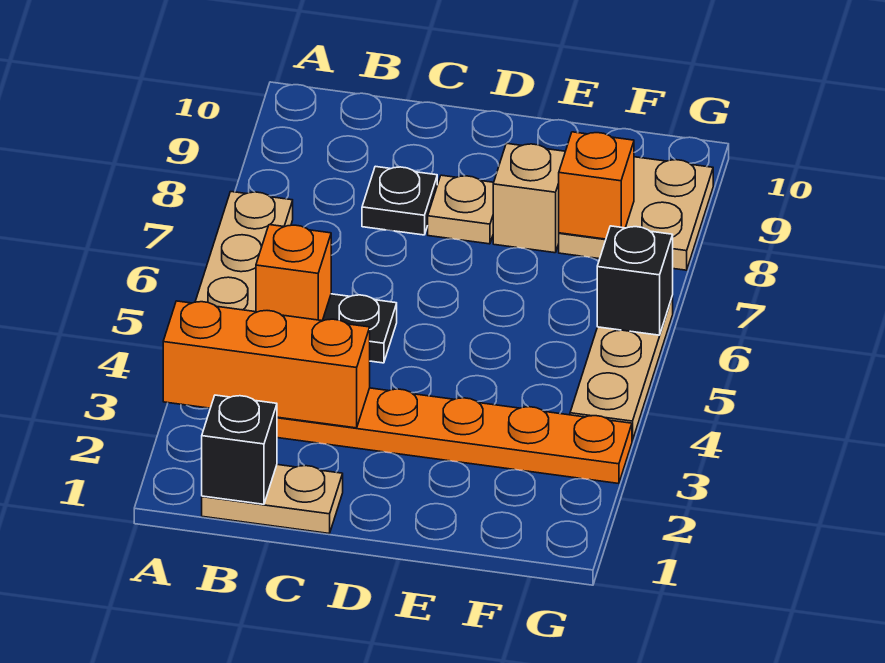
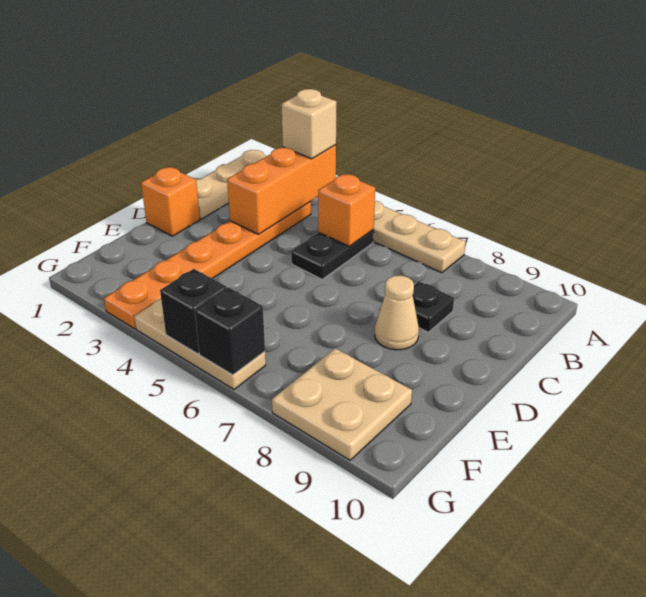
tan 1x2 plate [202,465,343,533] -> tan 1x3 plate [196,150,266,219]
black 1x1 brick [202,395,277,504] -> black 1x1 brick moved to [160,269,227,354]
tan 1x1 plate [428,175,494,244] -> tan 1x1 cone [375,275,419,350]
tan 1x1 brick [493,143,565,253] -> tan 1x1 brick moved to [282,89,337,159]
orange 1x1 brick [559,132,634,239] -> orange 1x1 brick moved to [141,167,200,236]

